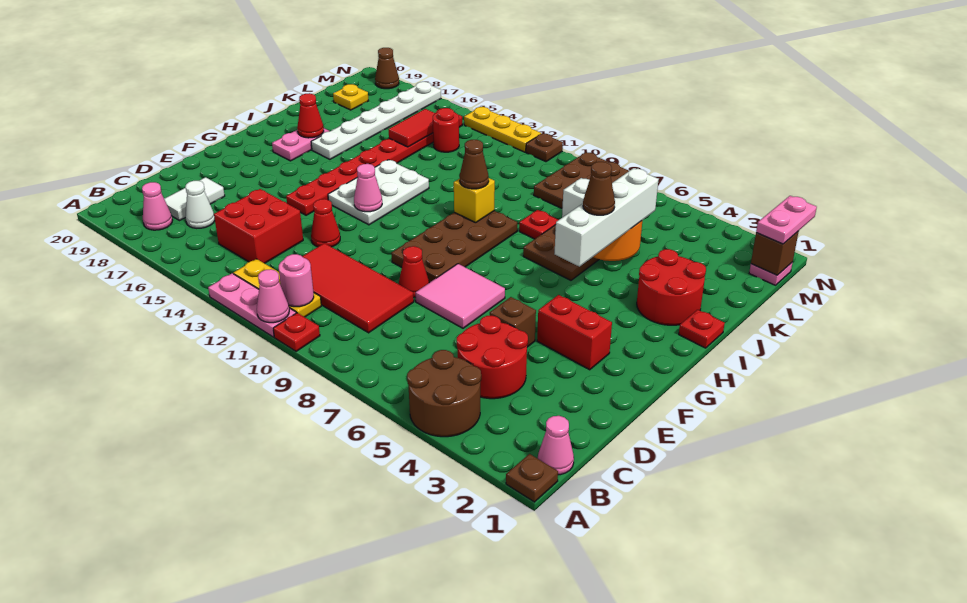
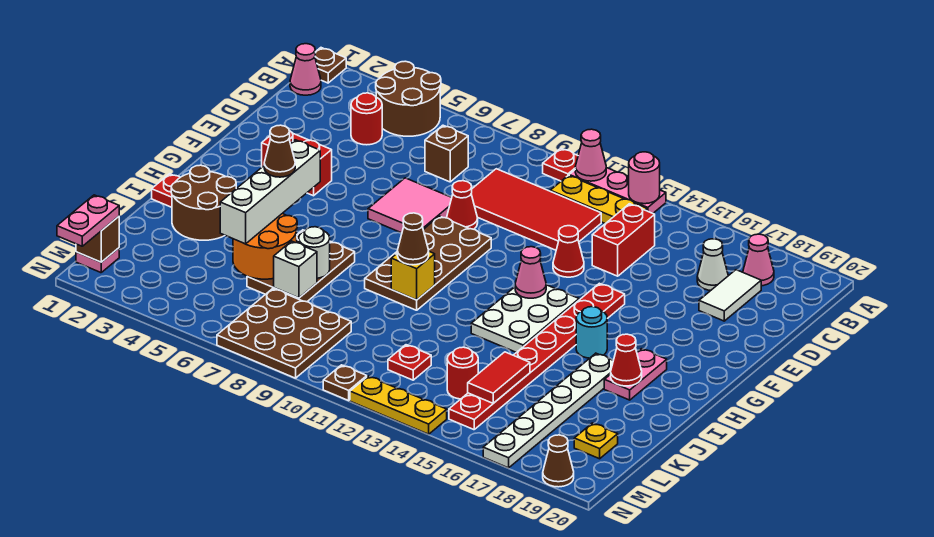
pink 1x1 round brick [279,254,314,307] -> pink 1x1 round brick moved to [629,152,660,204]
red 2x2 round brick [457,316,528,399] -> red 1x1 round brick [351,93,382,145]
red 2x2 brick [214,189,303,263] -> red 1x2 brick [592,204,655,276]
brown 1x1 brick [490,297,536,347] -> brown 1x1 brick moved to [425,125,468,182]
none -> cyan 1x1 round brick [576,307,607,358]
red 2x2 round brick [637,249,706,325] -> brown 2x2 round brick [171,165,236,240]
none -> white 1x1 round brick [299,227,330,278]
red 1x1 plate [519,210,558,239] -> red 1x1 plate moved to [388,345,431,380]

